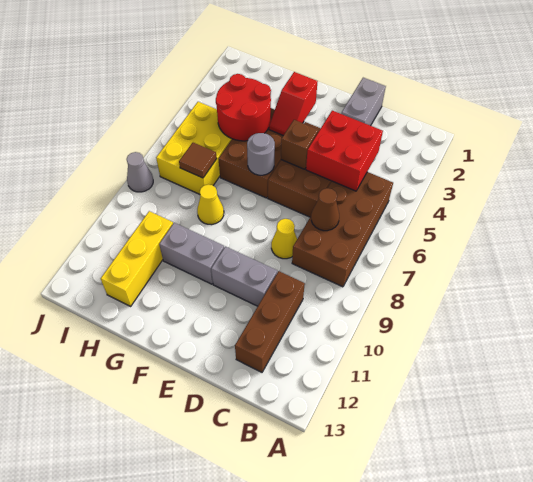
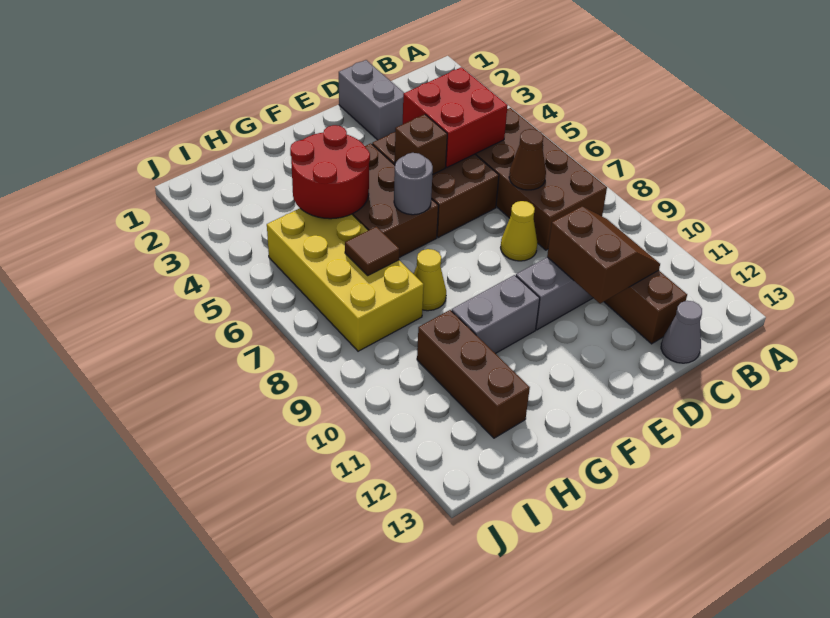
none -> brown 2x2 slope [547,207,660,304]
red 1x2 slope [269,72,318,136] -> none
yellow 2x3 brick [156,102,232,194] -> yellow 2x4 brick [267,208,424,351]
yellow 1x3 brick [101,211,173,306] -> brown 1x3 brick [417,310,530,438]
grey 1x1 cone [127,152,153,192] -> grey 1x1 cone moved to [661,301,702,363]

